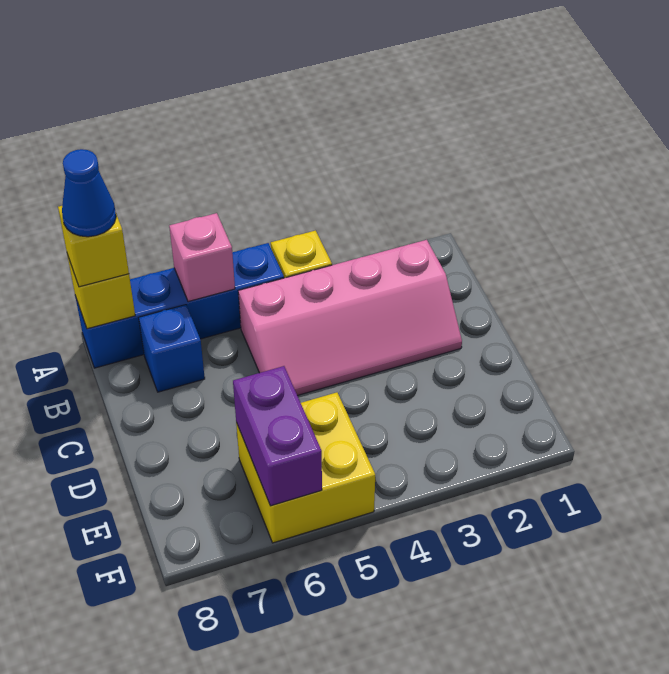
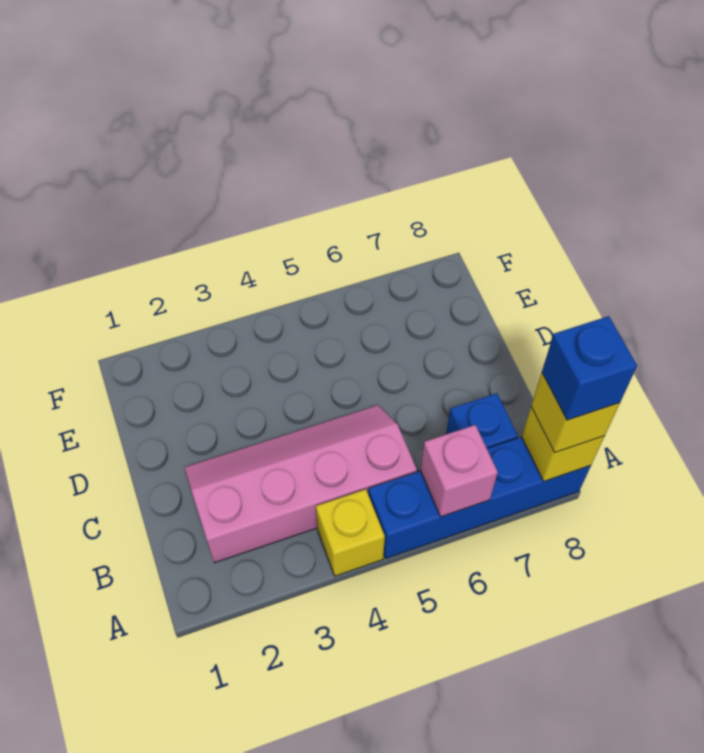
blue 1x1 cone [62,149,116,237] -> blue 1x1 brick [542,316,637,420]
yellow 2x2 brick [236,392,375,543] -> none
purple 1x2 brick [233,366,322,506] -> none

